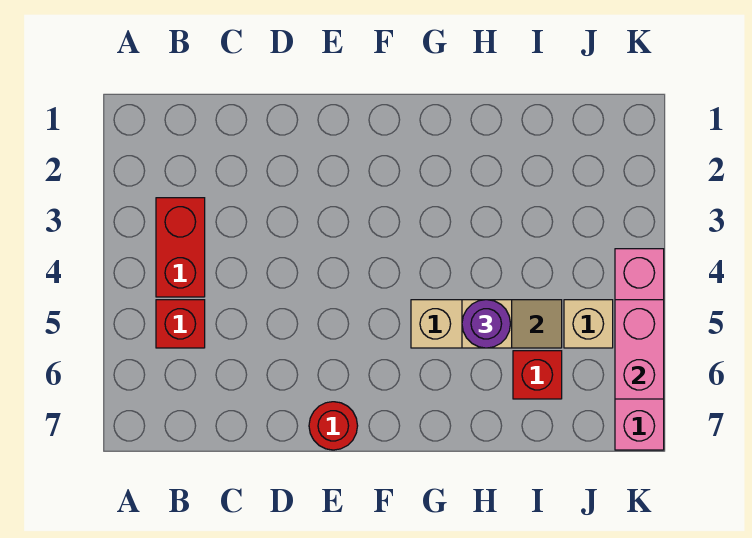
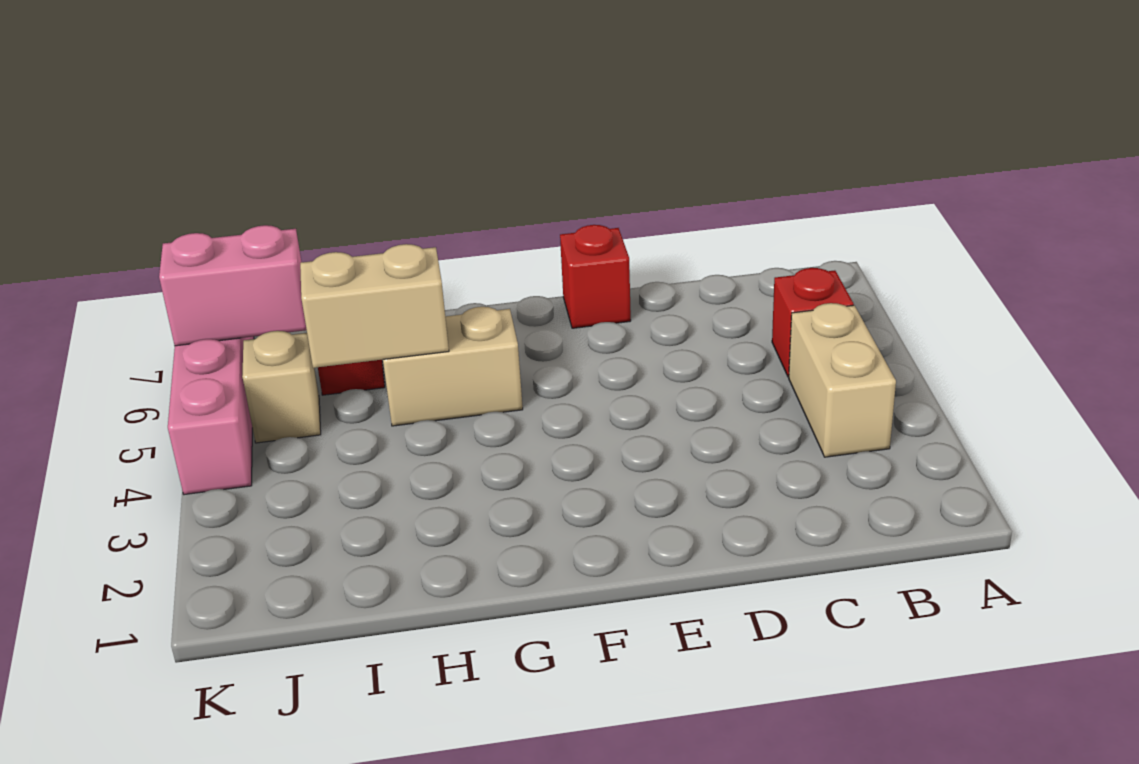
red 1x2 brick [156,198,205,297] -> tan 1x2 brick [789,303,896,457]
red 1x1 round brick [309,402,358,450] -> red 1x1 brick [560,225,631,328]
tan 1x2 slope [462,300,562,348] -> tan 1x2 brick [300,244,449,368]
purple 1x1 round brick [462,300,511,348] -> none
pink 1x2 brick [615,300,664,399] -> pink 1x2 brick turned to [159,225,307,346]

